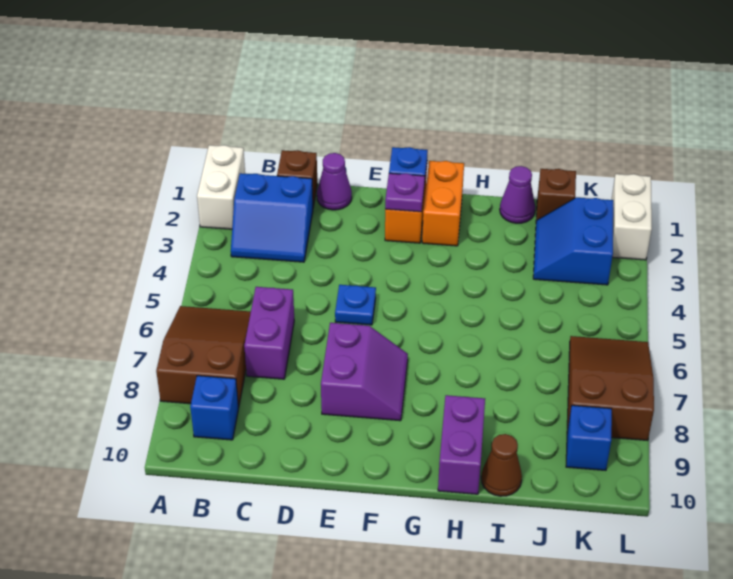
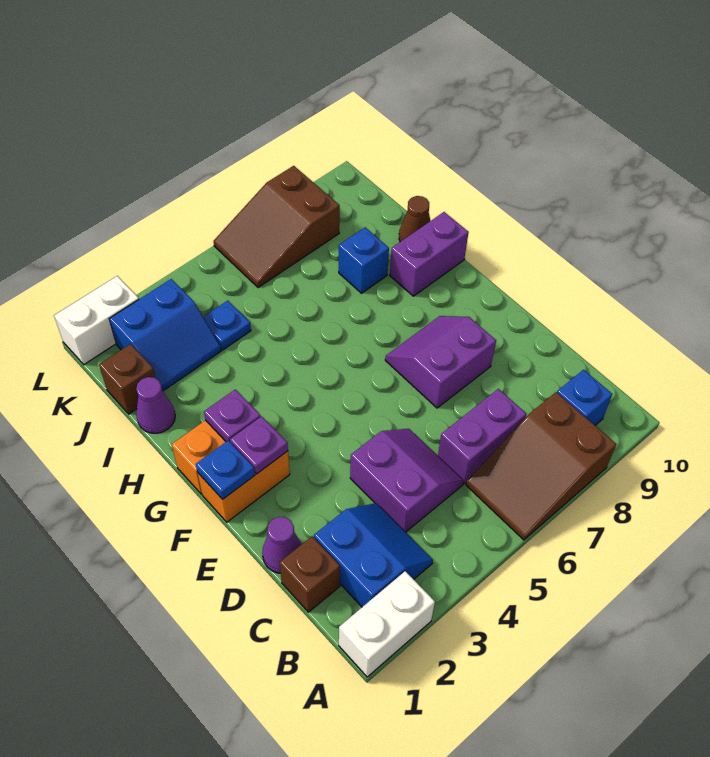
none -> purple 2x2 slope [350,429,464,532]
blue 1x1 plate [335,285,376,325] -> blue 1x1 plate moved to [203,301,251,350]
none -> purple 1x1 plate [204,389,261,442]
blue 1x1 brick [566,405,612,470] -> blue 1x1 brick moved to [339,227,389,293]

